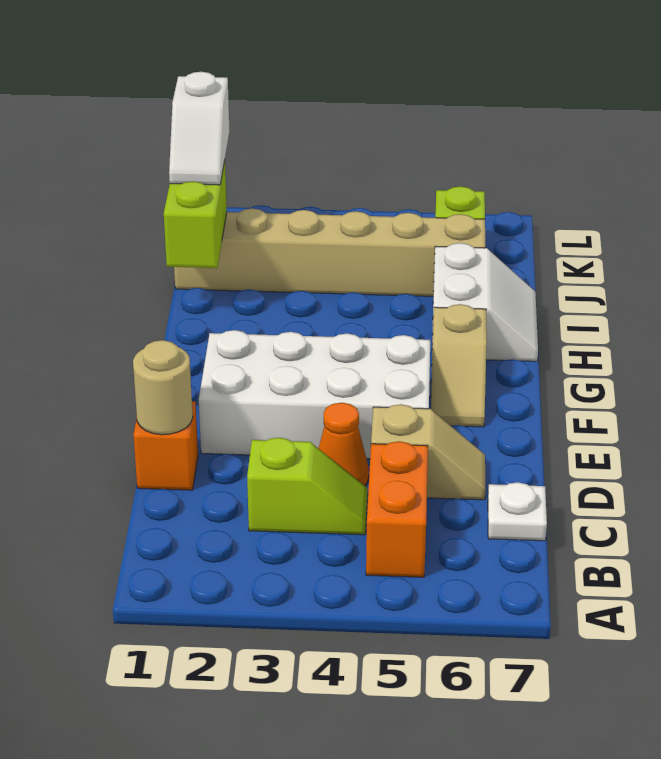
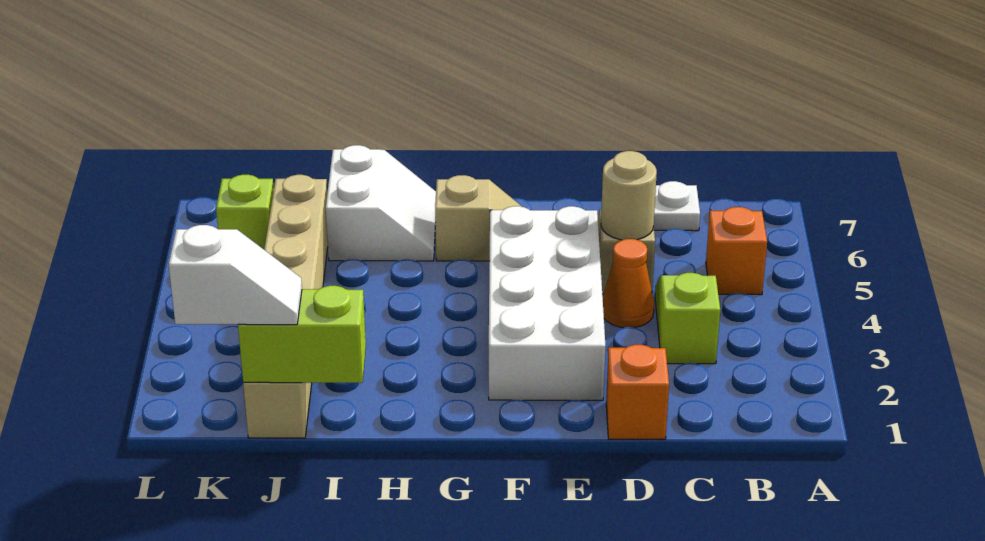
orange 1x2 brick [366,441,428,577] -> orange 1x1 brick [706,207,767,295]
tan 1x1 round brick [133,340,193,435] -> tan 1x1 round brick moved to [601,151,657,240]
white 2x2 slope [432,243,538,361] -> white 2x2 slope turned to [326,145,436,261]

